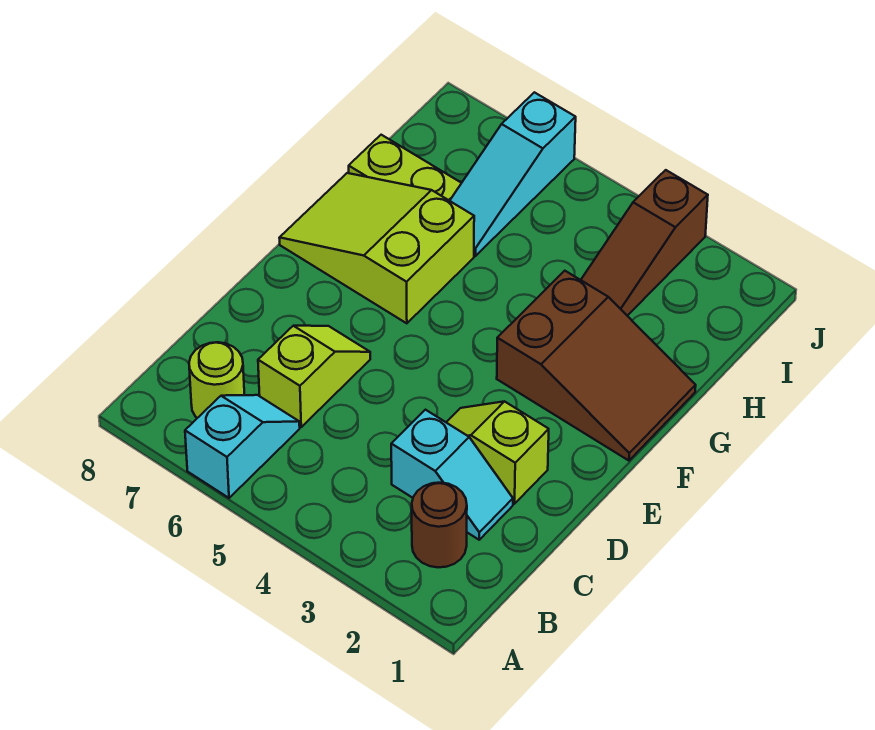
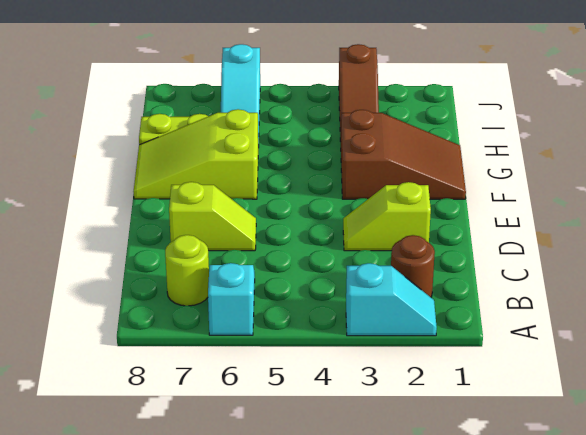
cyan 1x2 slope [391,410,513,540] -> cyan 1x2 slope moved to [346,263,437,336]
lime 1x2 slope [258,326,370,427] -> lime 1x2 slope turned to [169,182,256,251]

